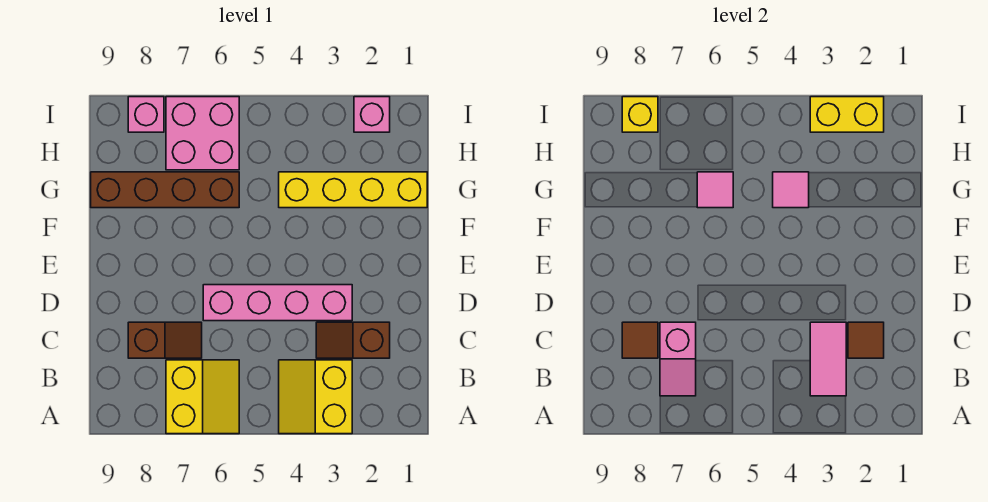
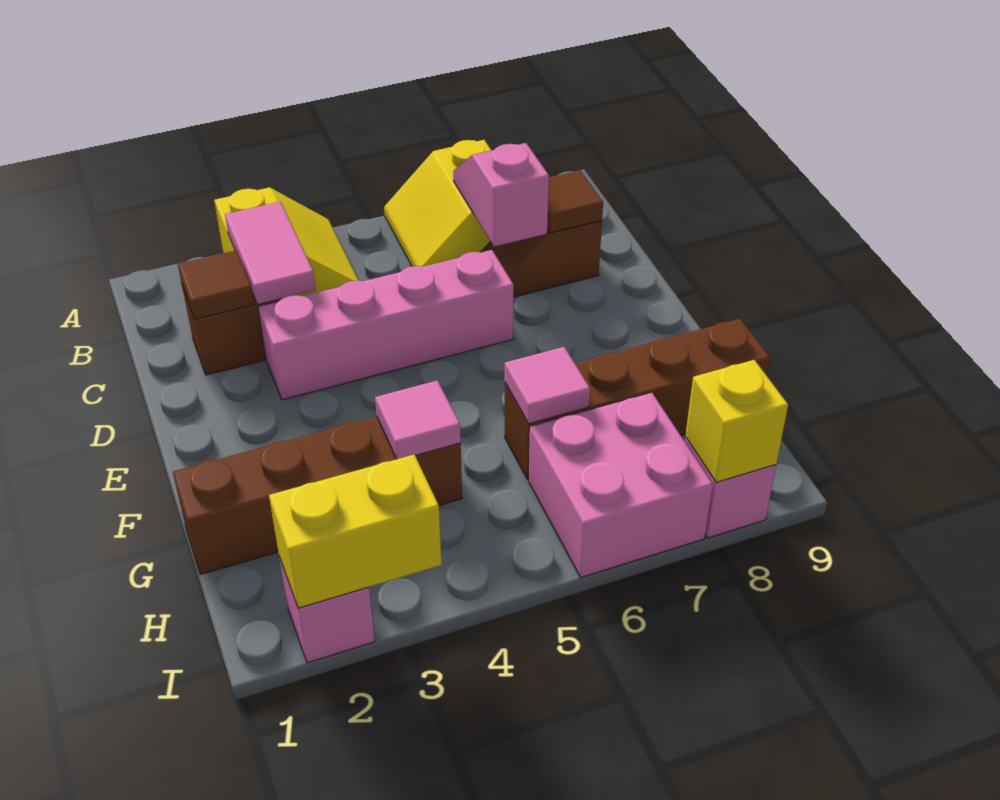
yellow 1x4 brick [279,172,427,208] -> brown 1x4 brick [173,417,462,575]

